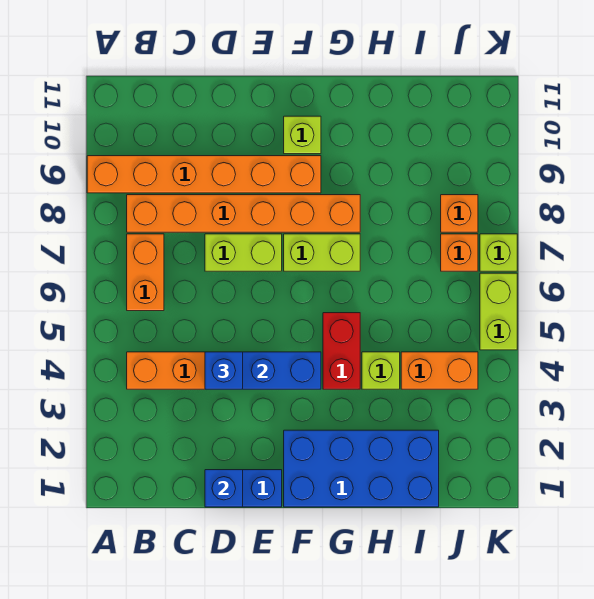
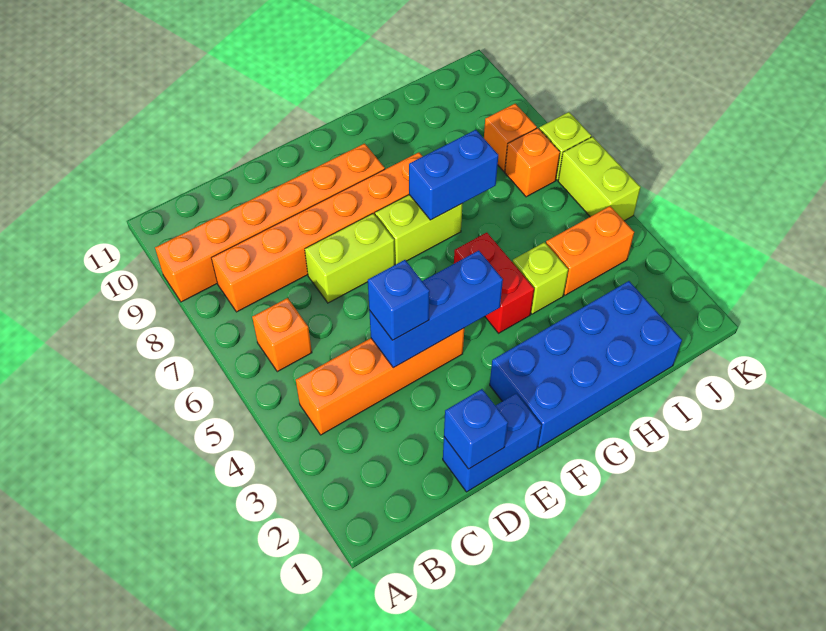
orange 1x2 brick [127,234,164,311] -> orange 1x1 brick [252,298,312,372]
lime 1x1 brick [284,116,321,154] -> none
none -> blue 1x2 brick [409,130,498,220]

